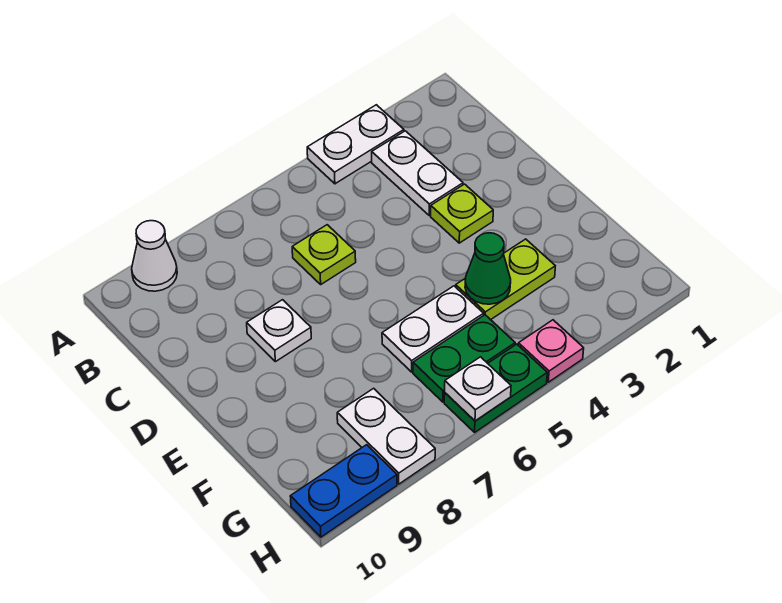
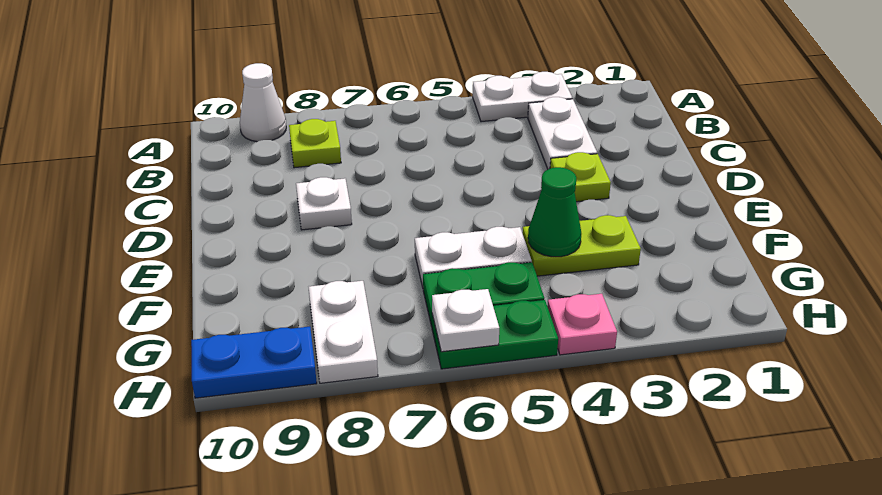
lime 1x1 plate [292,225,356,284] -> lime 1x1 plate moved to [289,119,341,168]

